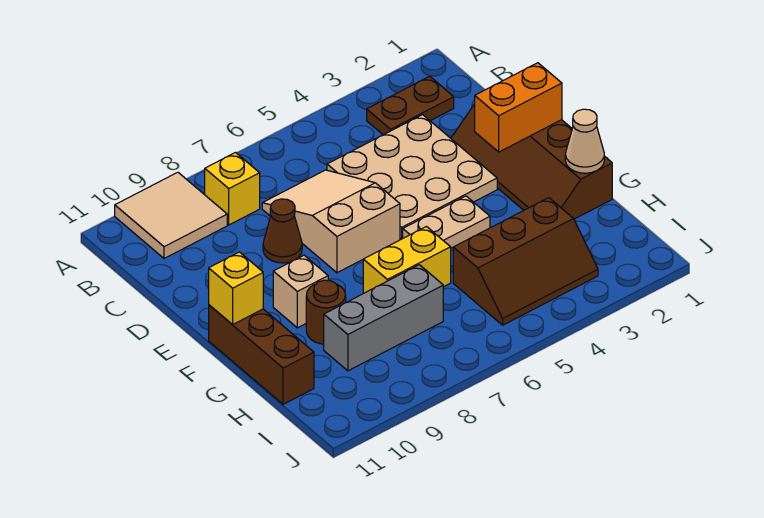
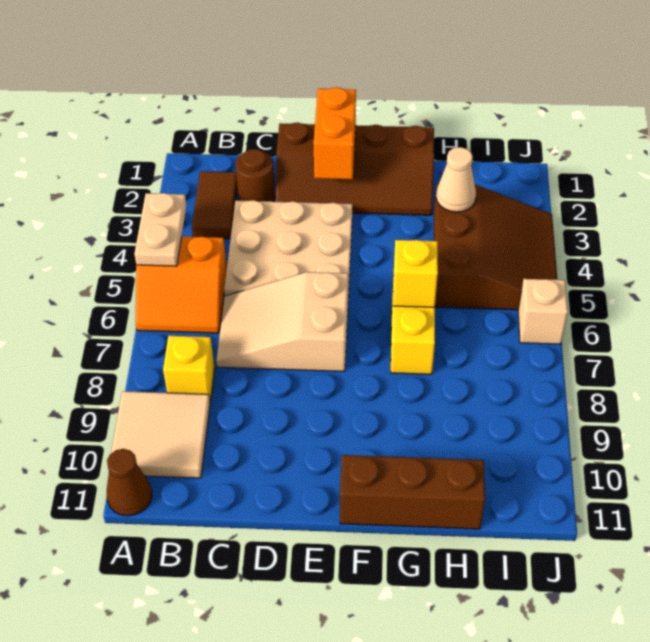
none -> orange 2x2 slope [136,236,227,333]
brown 1x2 plate [367,76,454,135] -> brown 1x2 tile [192,171,237,239]
brown 1x1 cone [263,199,302,263] -> brown 1x1 cone moved to [107,449,152,516]
tan 1x2 plate [403,196,490,248] -> tan 1x2 plate moved to [134,193,186,266]
tan 1x1 brick [273,255,328,328] -> tan 1x1 brick moved to [518,279,568,344]
yellow 1x1 brick [209,252,263,325] -> yellow 1x1 brick moved to [393,240,438,307]
tan 1x1 cone [565,109,604,173] -> tan 1x1 cone moved to [436,147,476,212]
brown 1x1 round brick [306,280,346,344] -> brown 1x1 round brick moved to [235,149,275,202]
brown 2x3 slope [453,198,598,325] -> brown 3x3 slope [434,184,557,310]
grey 1x3 brick [324,265,443,371] -> none

